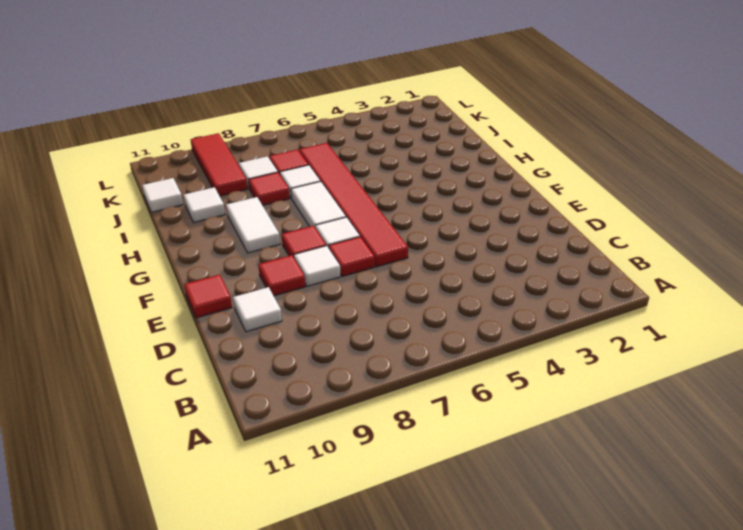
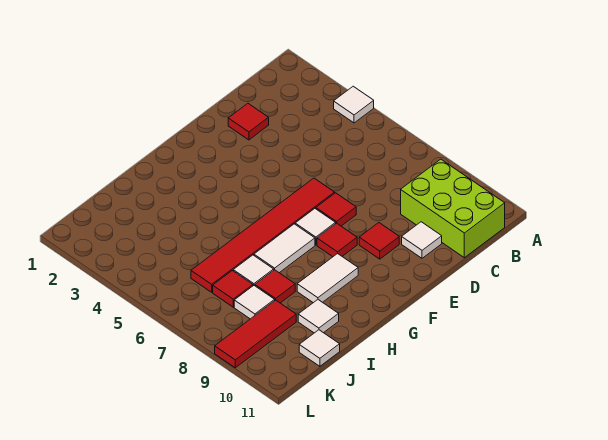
none -> lime 2x3 brick [401,159,505,258]
white 1x1 tile [294,246,340,286] -> white 1x1 tile moved to [334,86,374,123]
red 1x1 tile [184,275,232,318] -> red 1x1 tile moved to [228,103,269,140]

